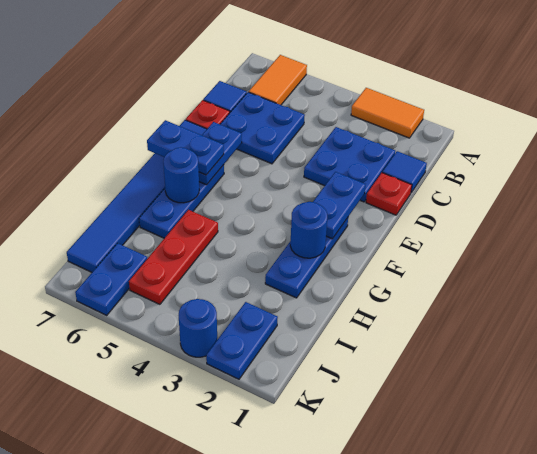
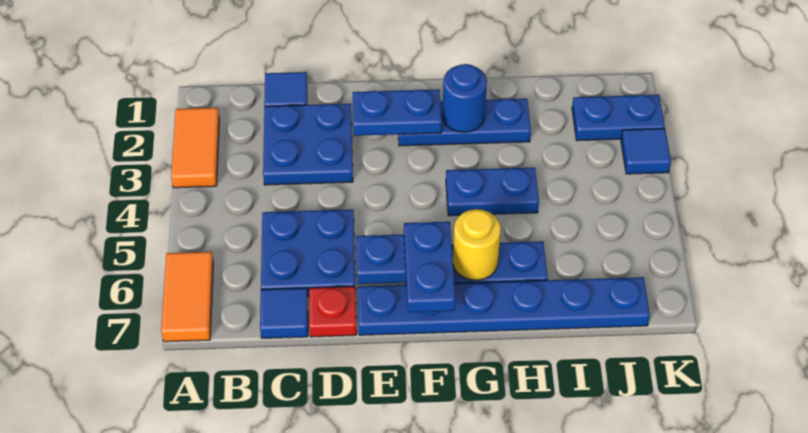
orange 1x2 tile [249,55,307,105] -> orange 1x2 tile turned to [161,252,213,342]
red 1x1 plate [366,173,412,215] -> none
blue 1x6 tile [67,120,207,272] -> blue 1x6 plate [358,277,650,335]
blue 1x1 round brick [163,147,199,203] -> yellow 1x1 round brick [453,209,501,280]
red 1x3 plate [129,210,218,304] -> none
blue 1x2 plate [75,243,147,315] -> blue 1x2 plate moved to [446,168,539,216]
blue 1x1 round brick [179,299,217,357] -> blue 1x1 tile [621,129,671,174]

